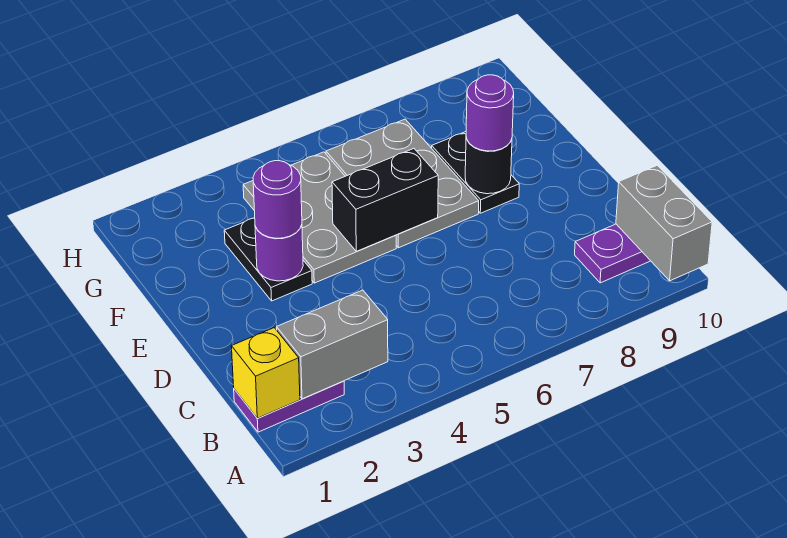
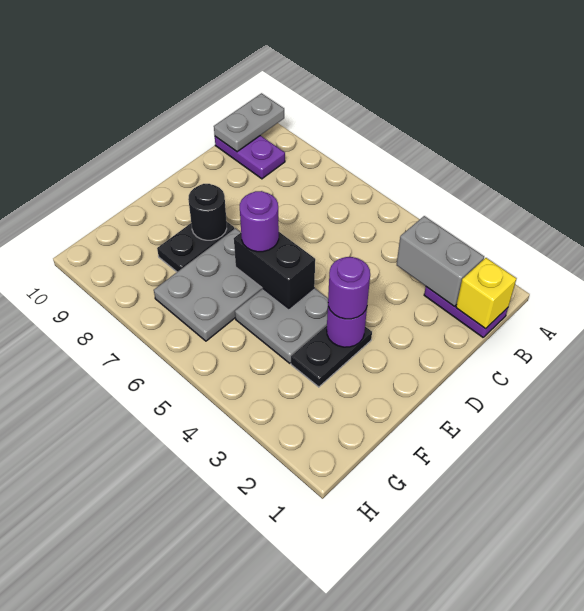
grey 1x2 brick [616,165,712,281] -> grey 1x2 plate [214,93,284,152]
grey 2x3 plate [243,152,396,283] -> grey 2x2 plate [235,288,328,363]
purple 1x1 round brick [466,75,514,151] -> purple 1x1 round brick moved to [240,191,279,252]

